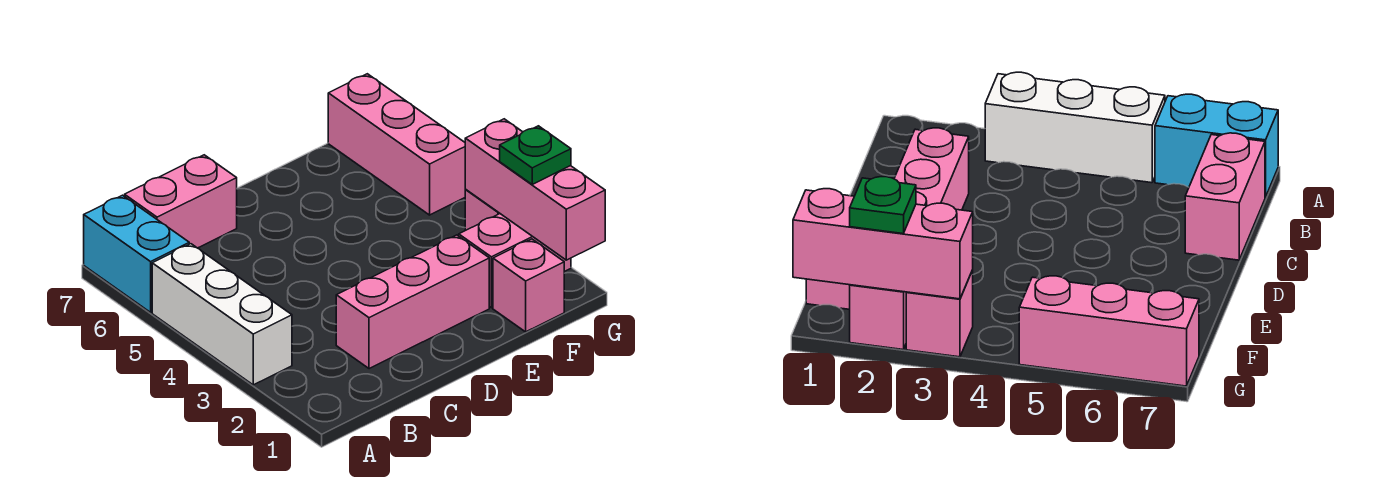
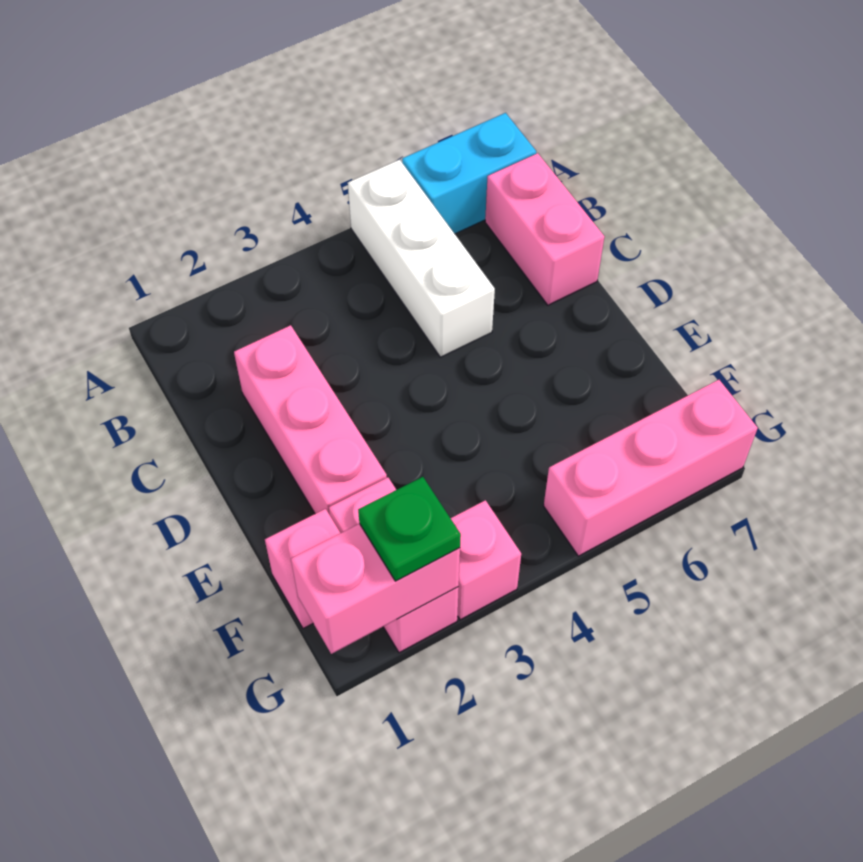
white 1x3 brick [152,244,292,385] -> white 1x3 brick turned to [348,160,495,357]
pink 1x3 brick [465,119,605,260] -> pink 1x2 brick [291,524,460,654]

